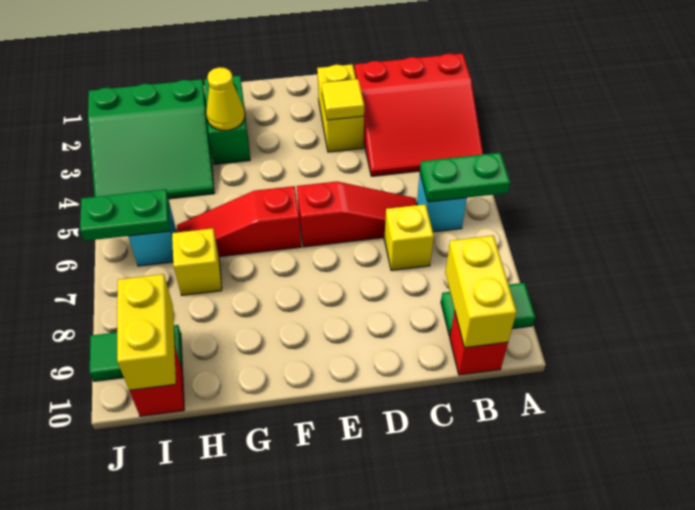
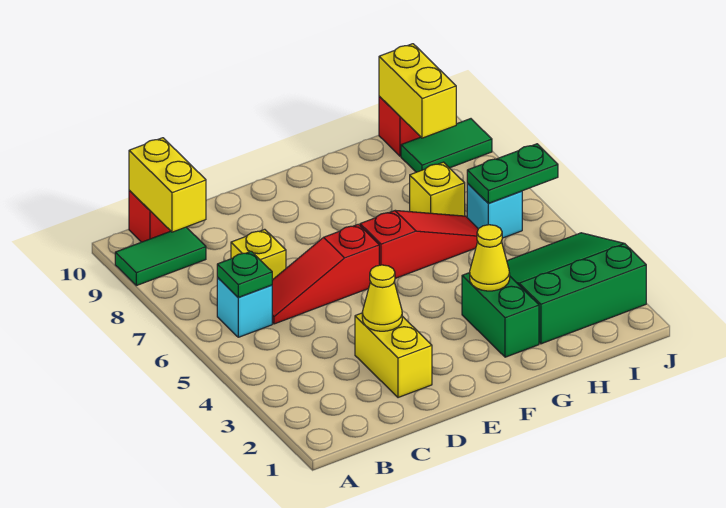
red 3x3 slope [355,53,483,176] -> none
green 1x2 plate [420,153,510,202] -> green 1x1 plate [217,251,272,298]
yellow 1x1 tile [322,79,364,120] -> yellow 1x1 cone [362,265,402,331]

